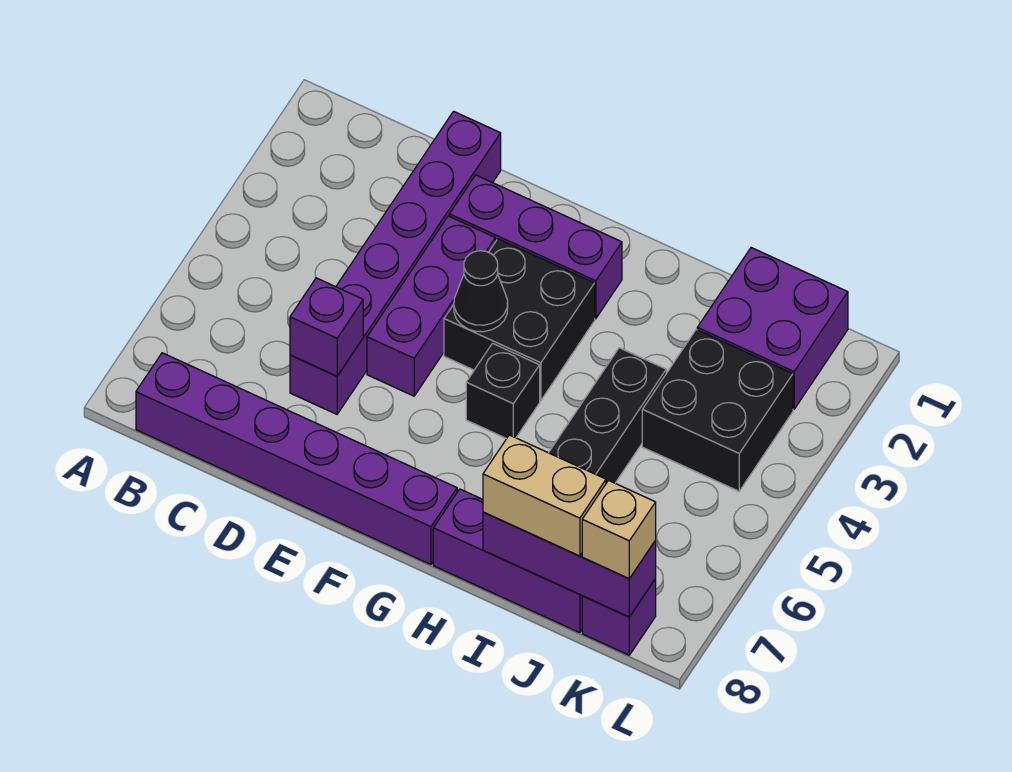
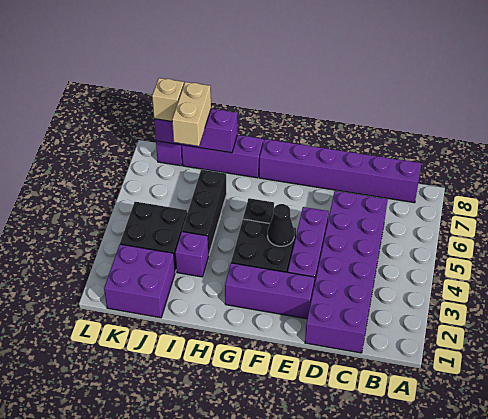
purple 1x6 brick [290,111,501,414] -> purple 2x6 brick [305,191,388,353]
purple 1x1 brick [290,278,363,376] -> purple 1x1 brick moved to [175,232,209,277]
tan 1x2 brick [483,435,606,556] -> tan 1x2 brick turned to [172,82,211,146]

